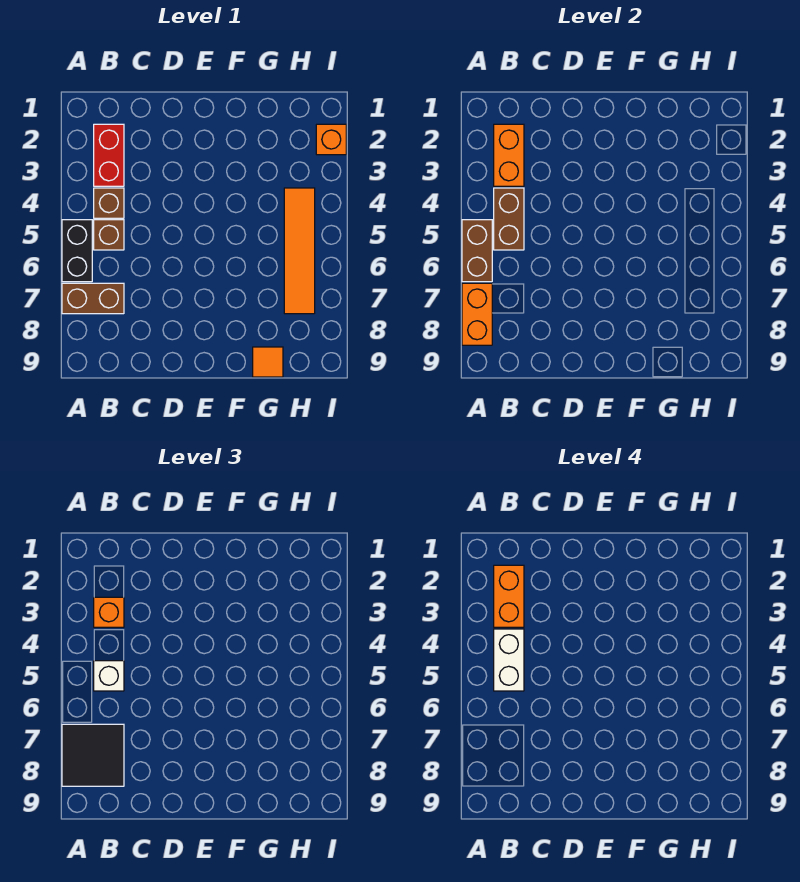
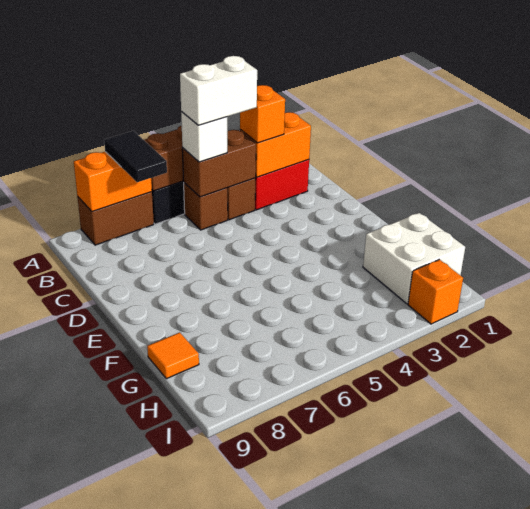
brown 1x2 brick [62,283,124,314] -> brown 1x2 brick turned to [77,192,154,245]
black 2x2 tile [62,724,124,786] -> black 1x2 tile [104,131,167,182]
orange 1x2 brick [494,565,524,627] -> none
none -> white 2x2 brick [363,213,465,304]
orange 1x4 tile [284,188,315,314] -> none

